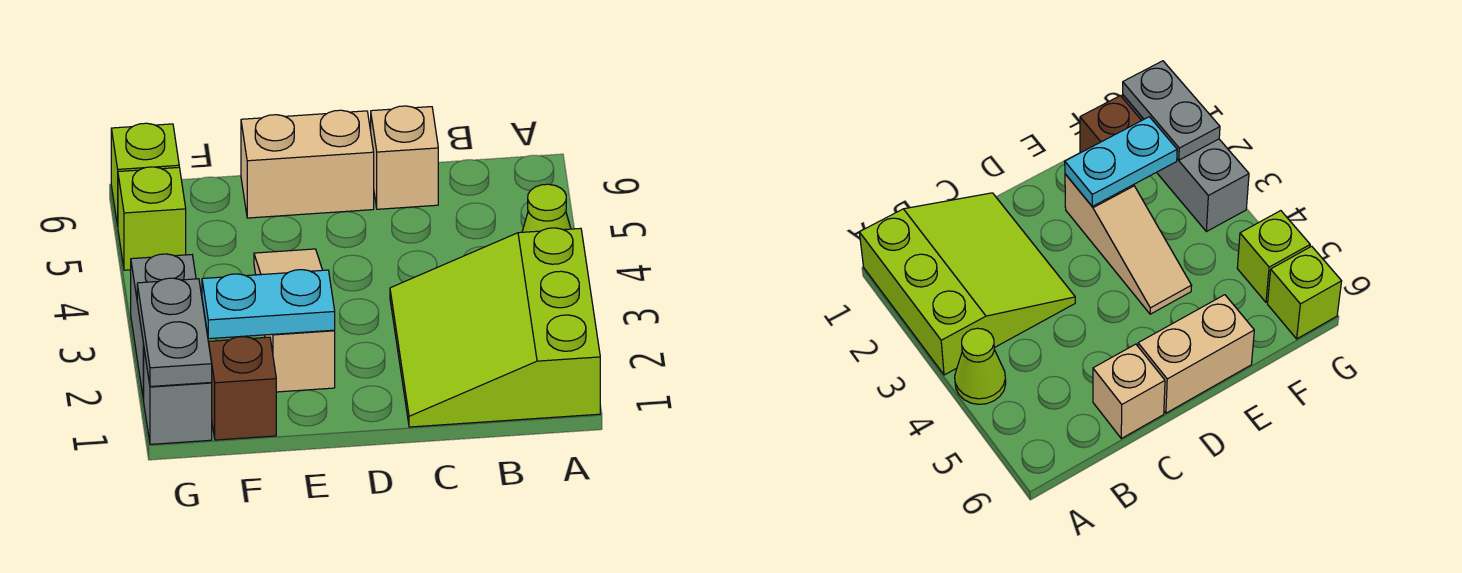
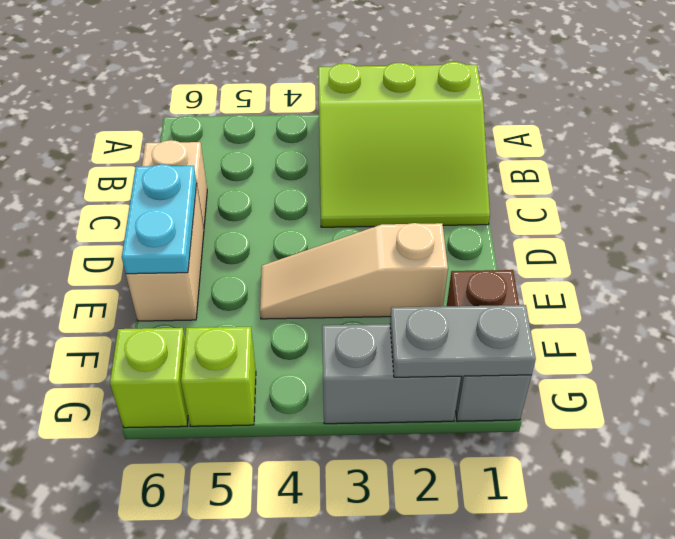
lime 1x1 cone [522,184,571,232] -> none
cyan 1x2 plate [202,270,335,339] -> cyan 1x2 plate moved to [122,164,197,274]

